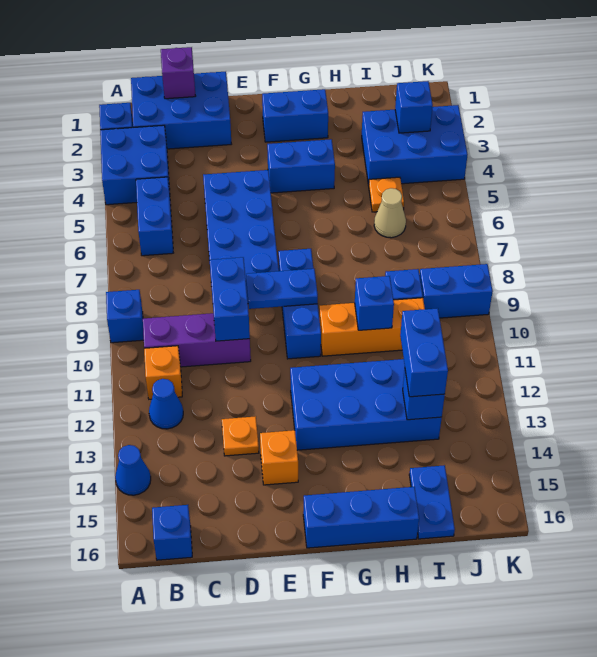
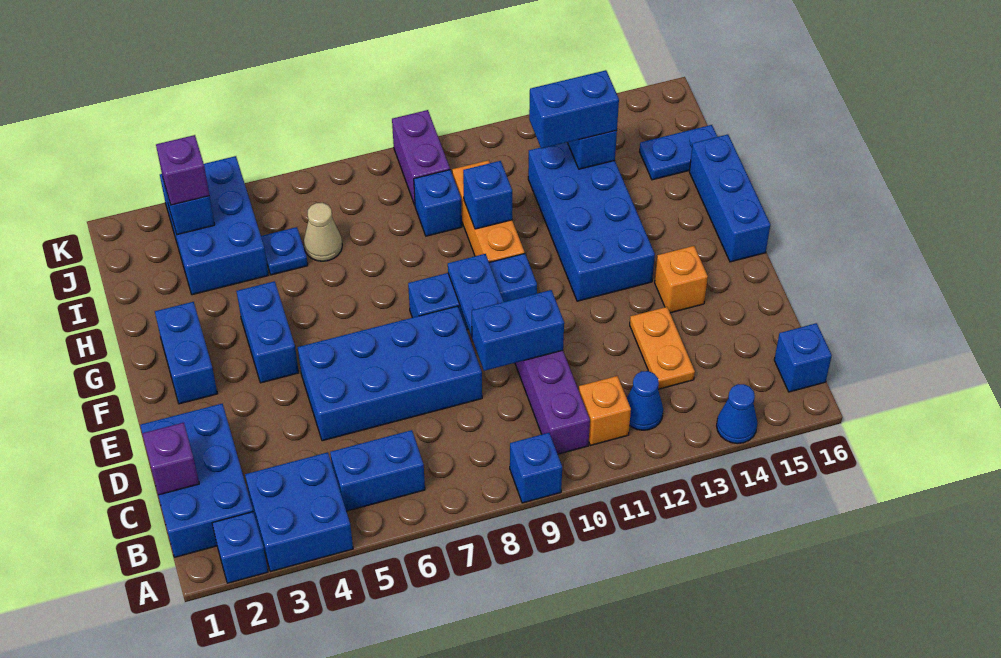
orange 1x1 plate [222,416,259,456] -> orange 1x2 plate [630,307,695,389]
orange 1x1 plate [369,177,404,212] -> blue 1x1 plate [261,227,308,275]
none -> purple 1x1 brick [156,135,209,205]
blue 1x2 brick [420,264,493,318] -> purple 1x2 brick [392,110,450,205]

